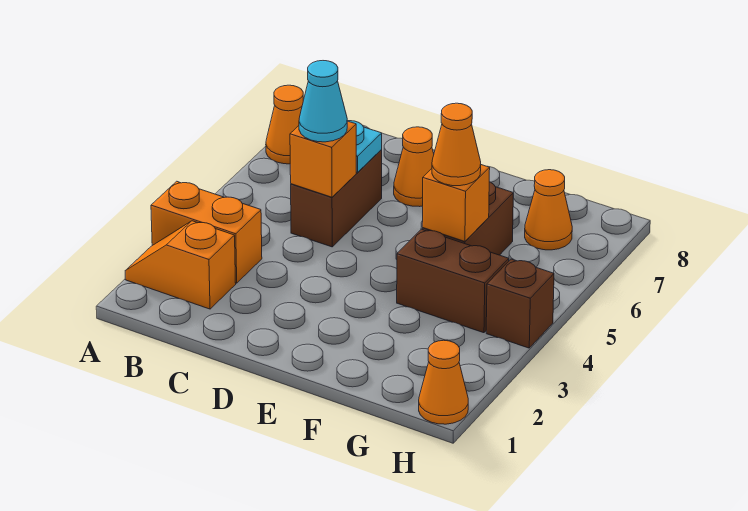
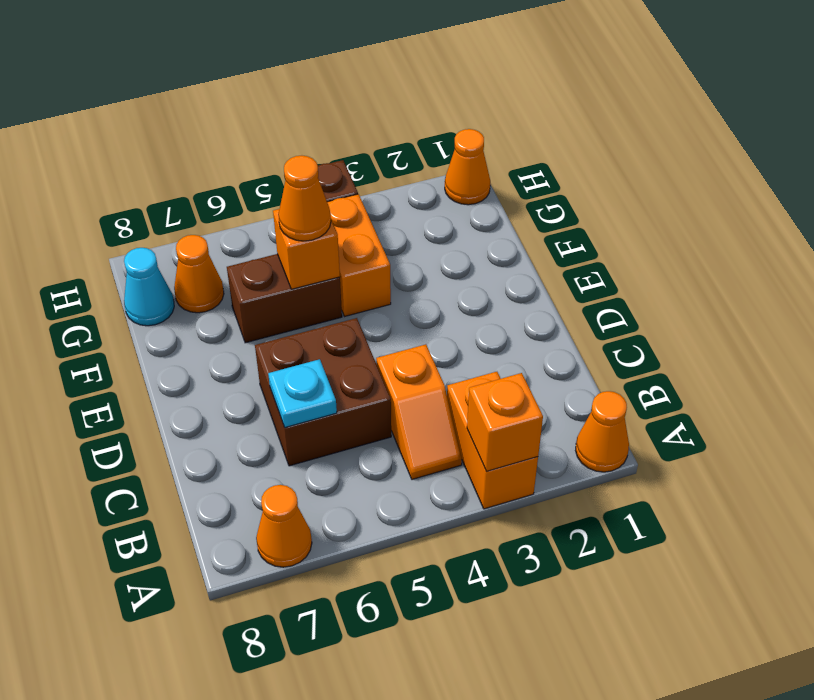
orange 1x2 slope [125,221,236,309] -> orange 1x2 slope moved to [376,344,462,479]
brown 1x2 brick [291,150,382,247] -> brown 2x2 brick [255,318,391,466]
orange 1x1 brick [290,121,356,197] -> orange 1x1 brick moved to [467,373,543,472]
cyan 1x1 cone [299,61,347,142] -> cyan 1x1 cone moved to [124,248,174,326]
orange 1x1 cone [394,127,434,207] -> orange 1x1 cone moved to [576,391,629,472]
brown 1x2 brick [397,229,509,333] -> orange 1x2 brick [327,194,391,316]

